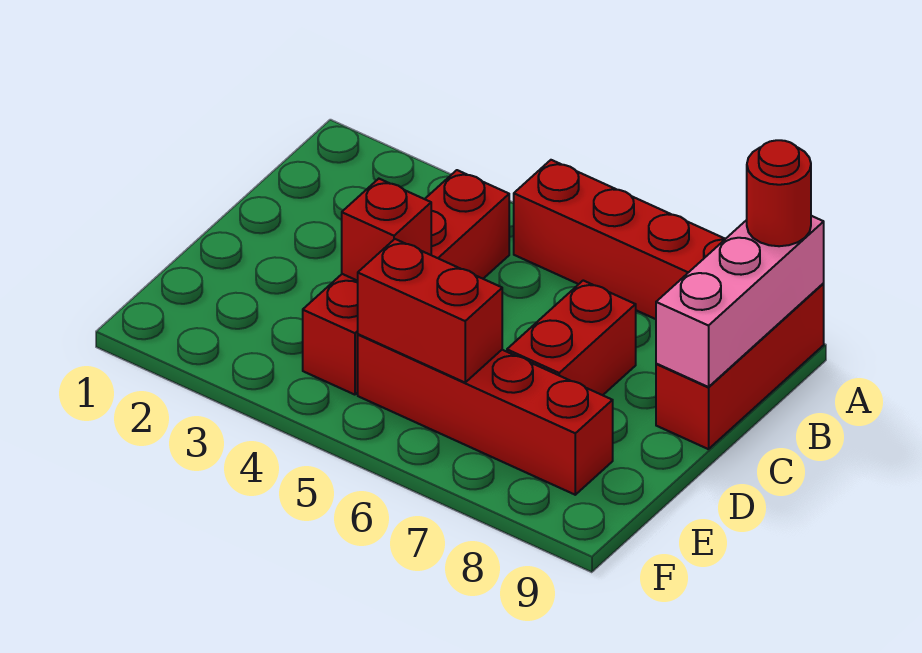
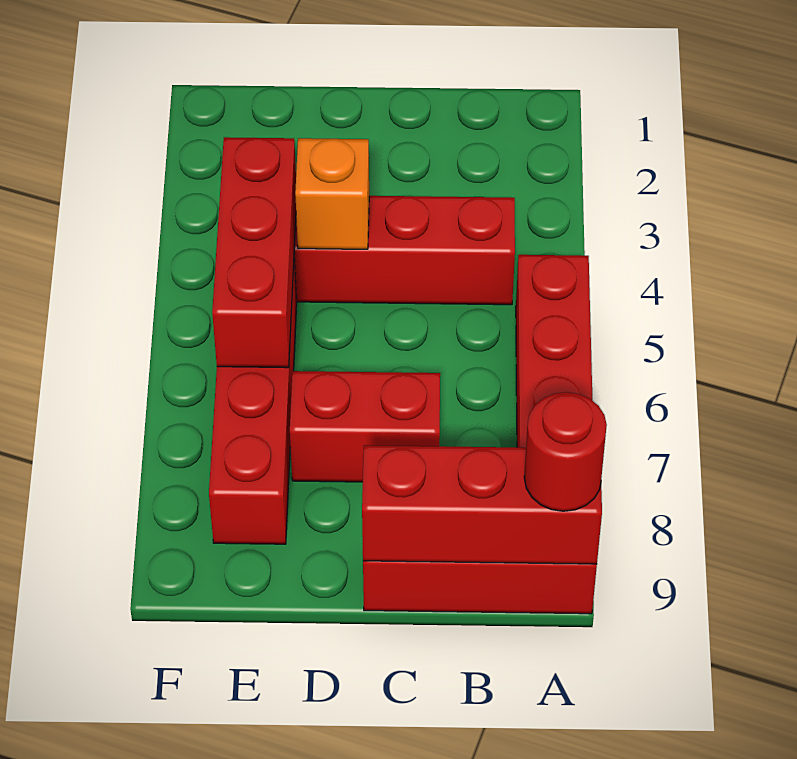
pink 1x3 brick [656,216,824,387] -> red 1x3 brick [362,445,602,564]
red 1x1 brick [342,179,431,281] -> orange 1x1 brick [295,138,369,249]
red 1x2 brick [358,239,502,382] -> red 1x3 brick [212,137,296,368]

